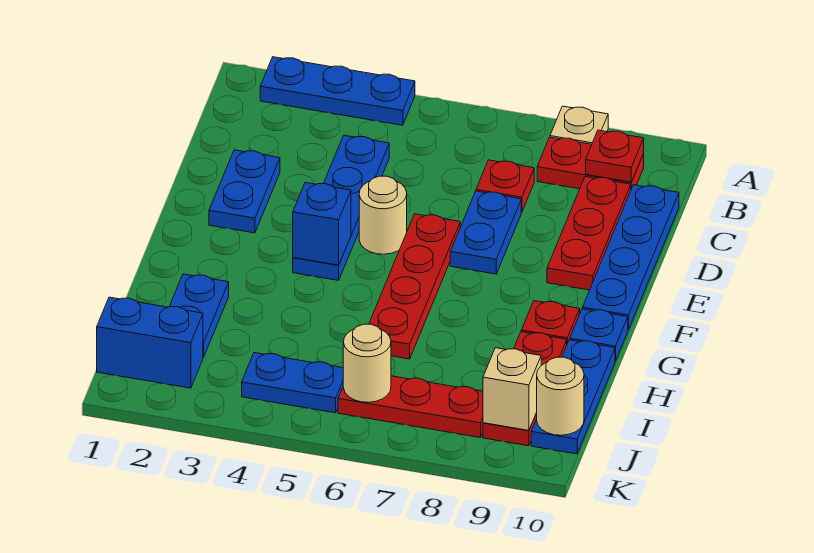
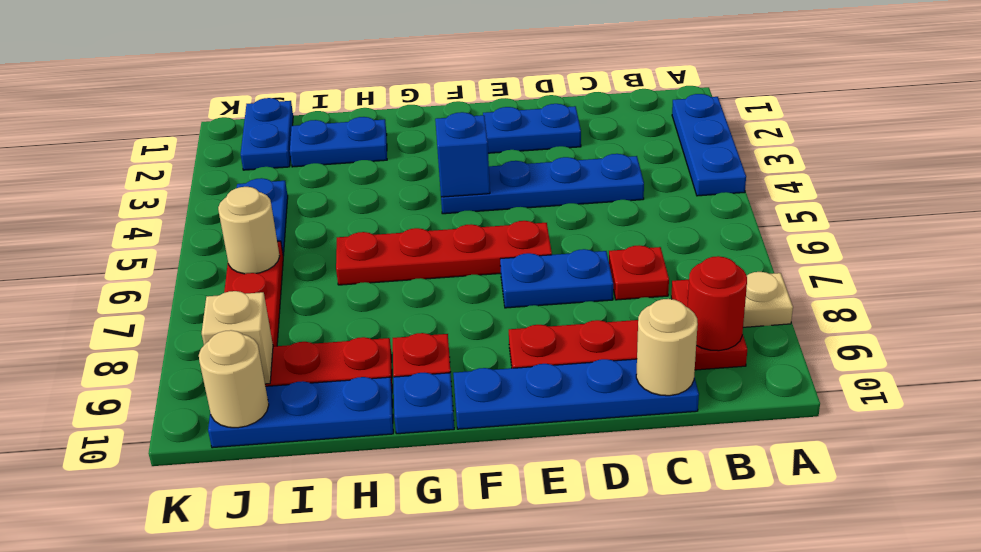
red 1x1 plate [586,130,644,182] -> red 1x1 round brick [688,256,747,351]
tan 1x1 round brick [359,176,407,254] -> tan 1x1 round brick moved to [636,299,698,396]
blue 1x2 brick [97,297,203,388] -> blue 1x2 plate [241,98,293,170]

